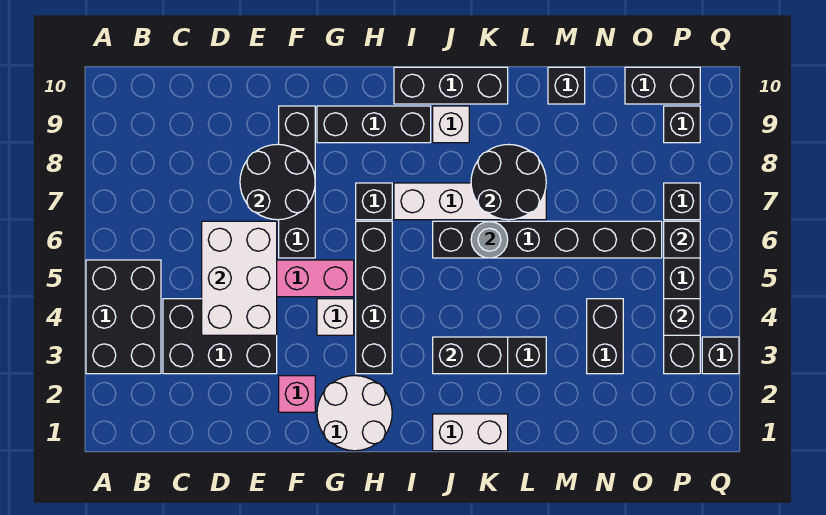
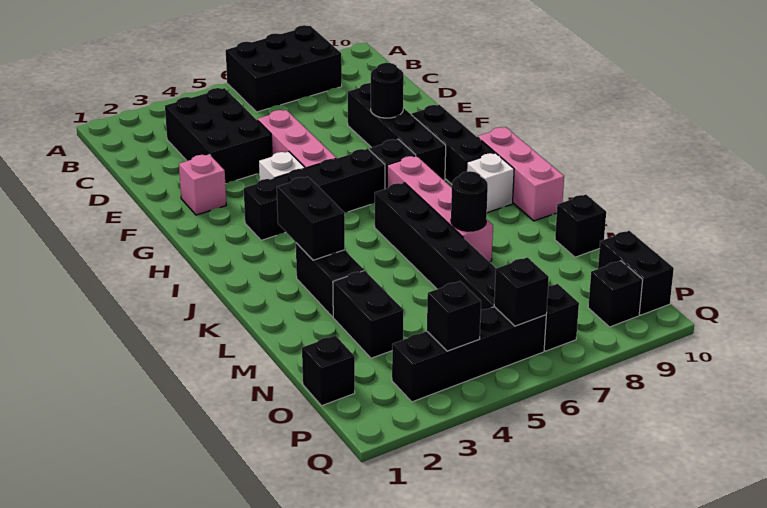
black 2x3 brick [86,260,161,374] -> black 2x3 brick moved to [226,25,342,112]
white 2x3 brick [202,221,277,335] -> none
black 2x2 round brick [240,144,315,220] -> black 1x1 round brick [371,63,404,118]
black 1x4 brick [279,106,315,258] -> black 1x4 brick turned to [348,83,446,180]
white 2x2 round brick [317,376,392,451] -> none
white 1x4 brick [394,183,546,220] -> pink 1x4 brick [387,156,493,262]
black 1x3 brick [394,67,508,104] -> pink 1x3 brick [478,127,564,221]
white 1x2 brick [433,414,508,451] -> none
grey 1x1 round brick [471,221,508,258] -> none
black 2x2 round brick [471,144,546,220] -> black 1x1 round brick [451,171,488,231]
black 1x2 brick [587,299,623,374] -> black 1x2 brick turned to [333,270,404,358]
black 1x1 brick [702,337,739,374] -> black 1x1 brick moved to [302,335,355,406]

